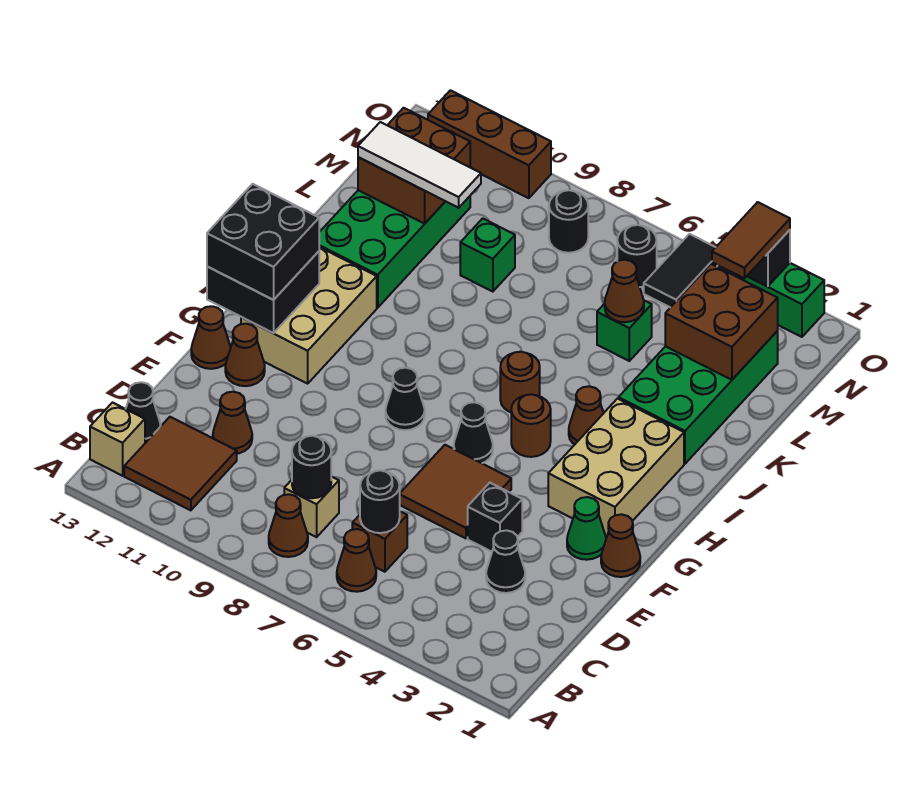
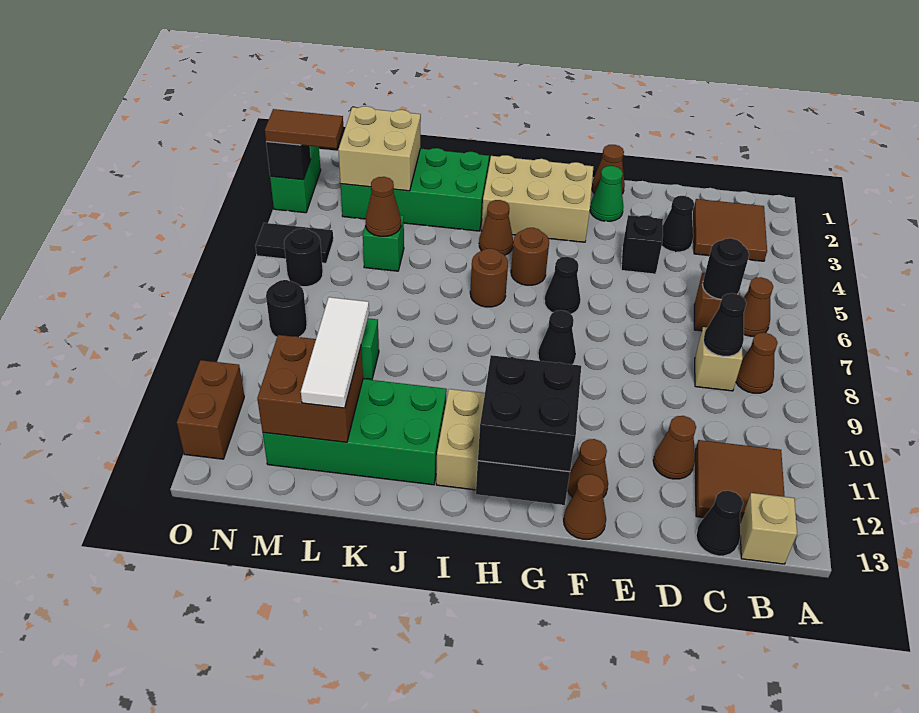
black 1x1 round brick [292,436,331,498] -> black 1x1 cone [703,293,746,356]
brown 2x2 tile [400,445,511,538] -> brown 2x2 tile moved to [694,199,767,261]
brown 2x2 brick [665,264,778,380] -> tan 2x2 brick [338,106,421,191]
brown 1x3 brick [428,90,551,198] -> brown 1x2 brick [177,360,244,459]

